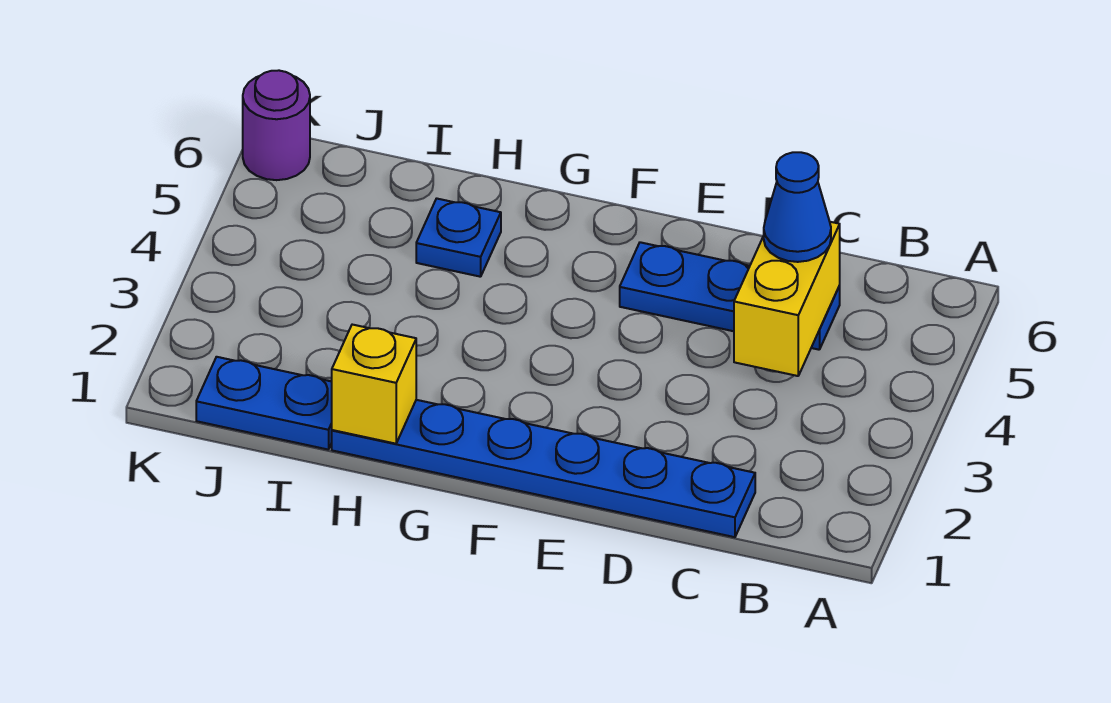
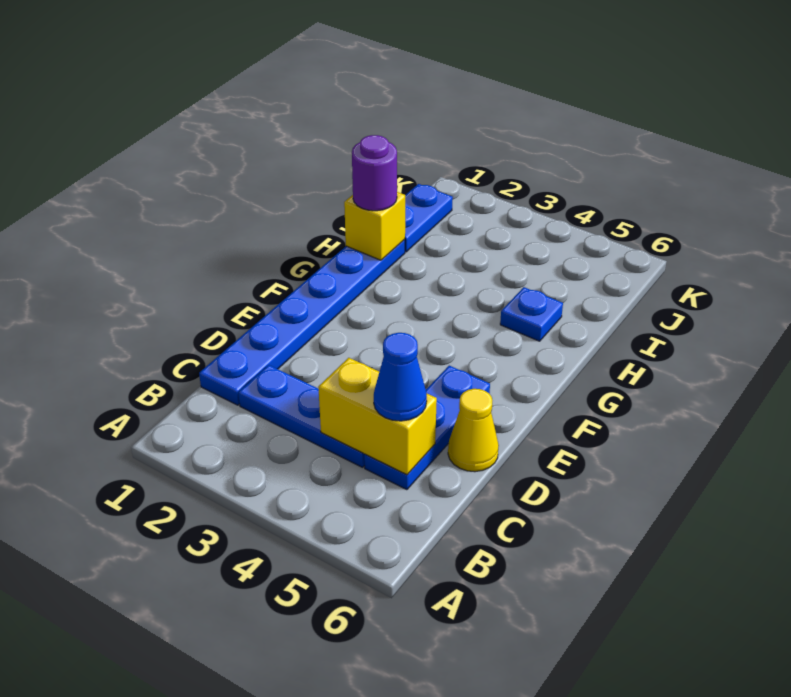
none -> blue 1x3 plate [238,365,365,467]
none -> yellow 1x1 cone [448,389,499,472]
purple 1x1 round brick [243,70,310,180] -> purple 1x1 round brick moved to [352,135,397,211]

